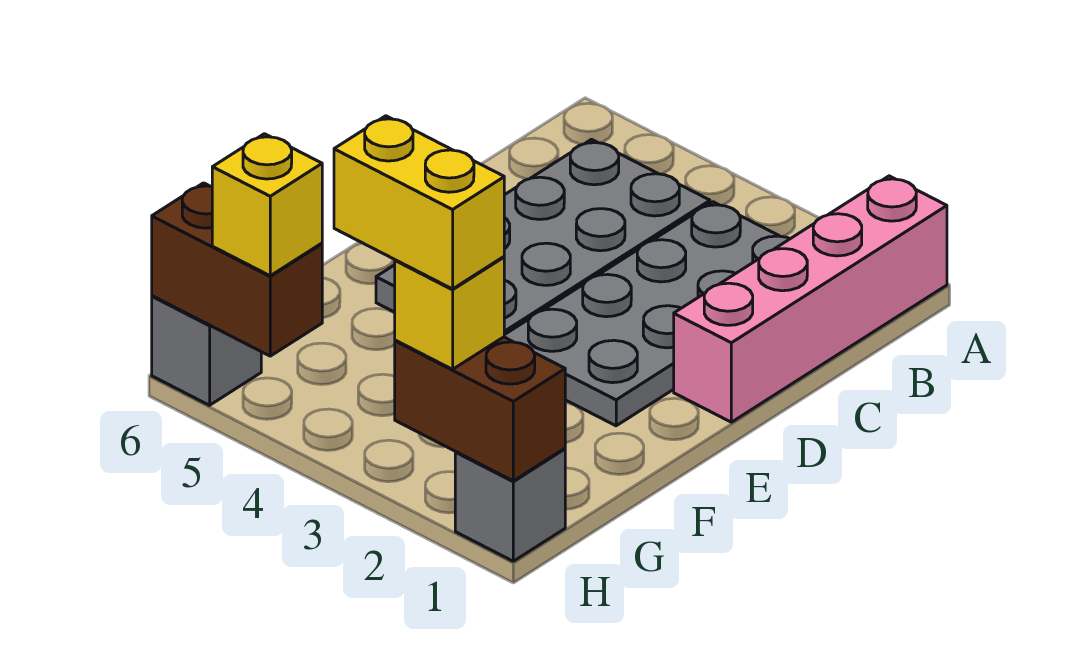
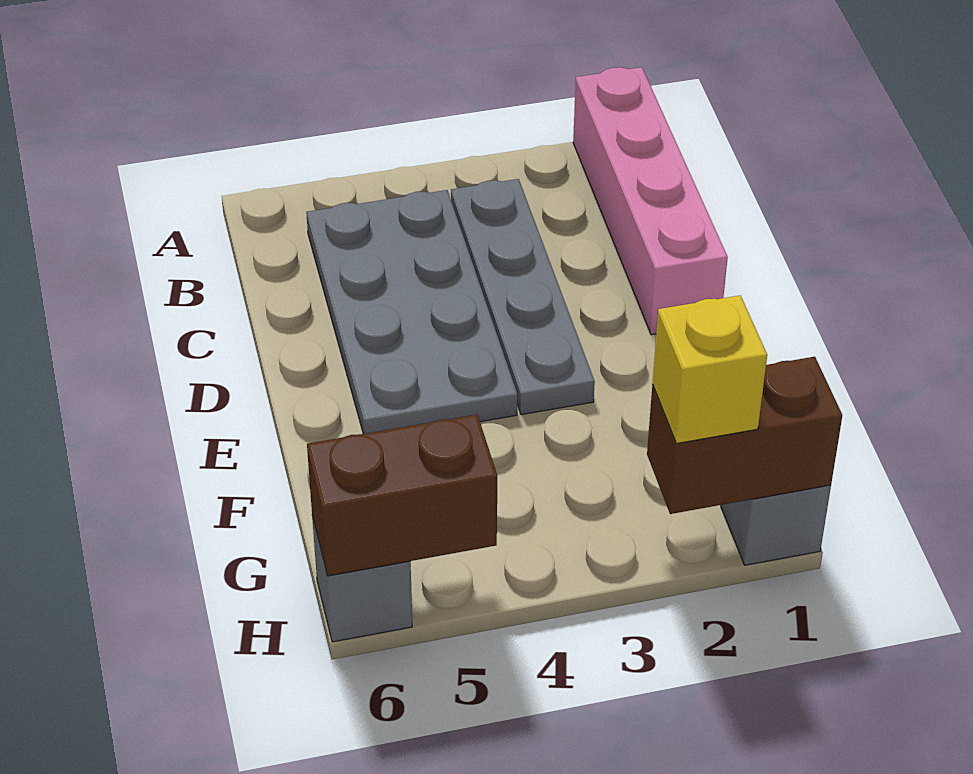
grey 2x4 plate [504,202,790,426] -> grey 1x4 plate [451,179,595,415]
yellow 1x2 brick [334,116,504,289] -> none
yellow 1x1 brick [212,134,322,276] -> none

